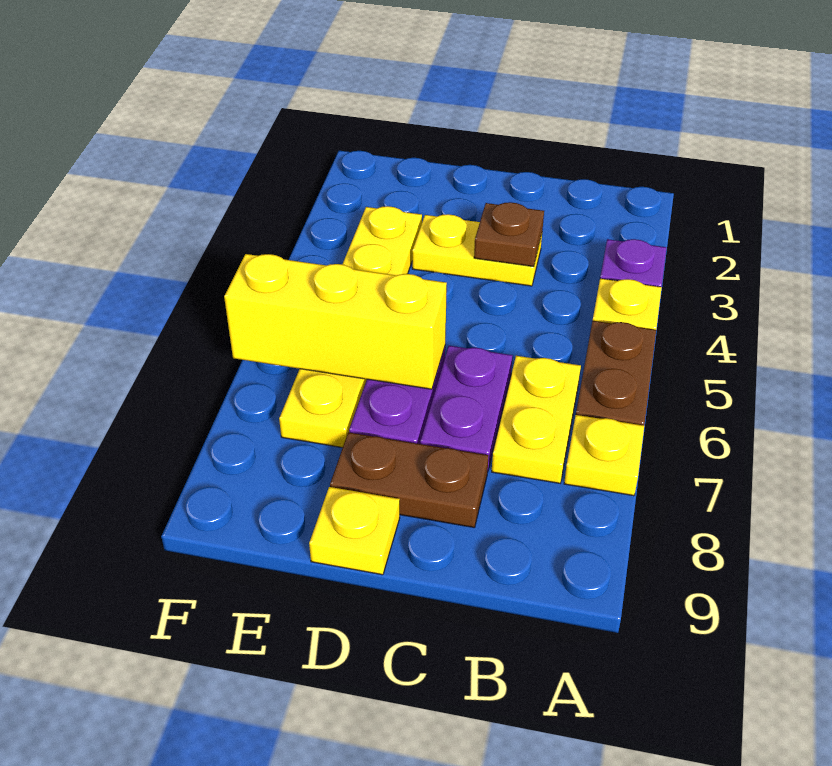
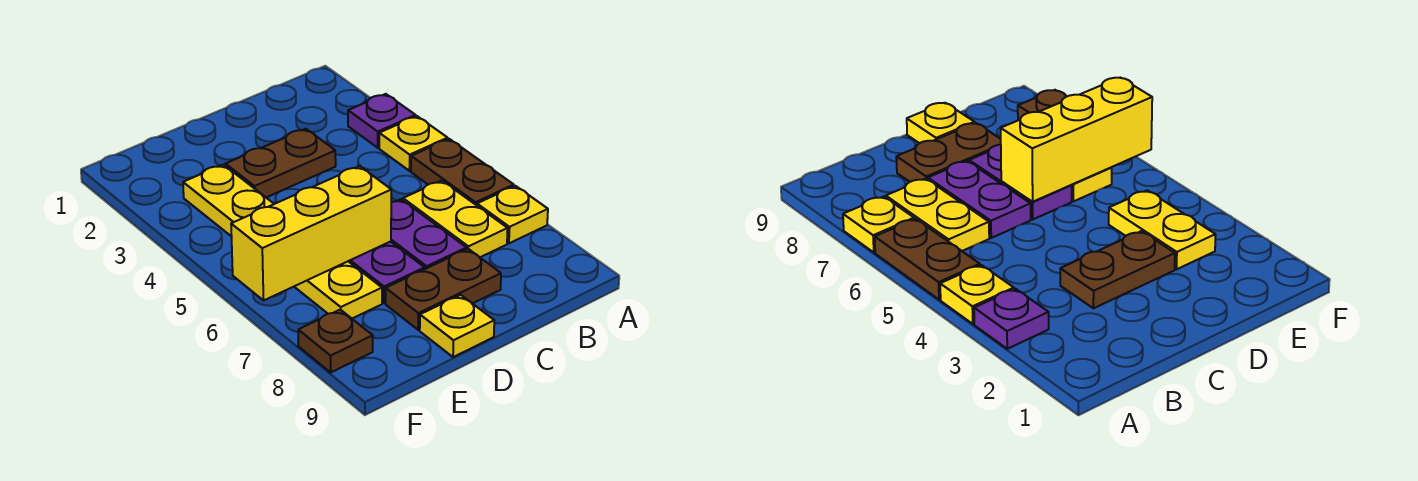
yellow 1x2 plate [412,214,542,286] -> brown 1x2 plate [225,129,336,197]
brown 1x1 plate [474,202,544,267] -> brown 1x1 plate moved to [298,310,373,372]

